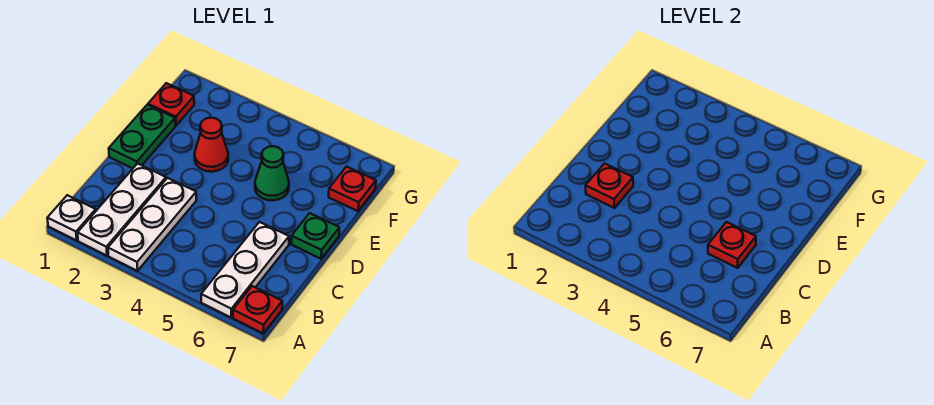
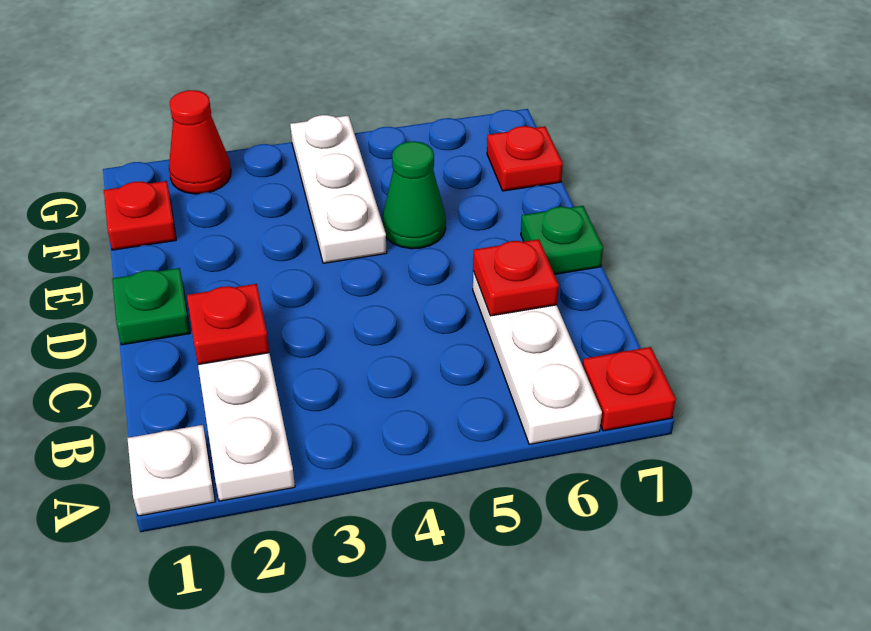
white 1x3 plate [108,178,196,271] -> white 1x3 plate moved to [290,115,387,263]
green 1x2 plate [109,105,175,168] -> green 1x1 plate [112,268,190,345]
red 1x1 cone [195,118,228,172] -> red 1x1 cone moved to [169,90,231,194]

